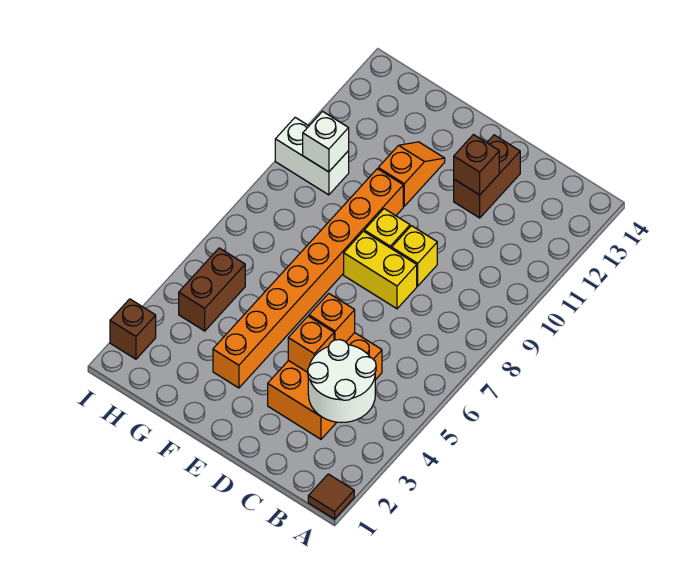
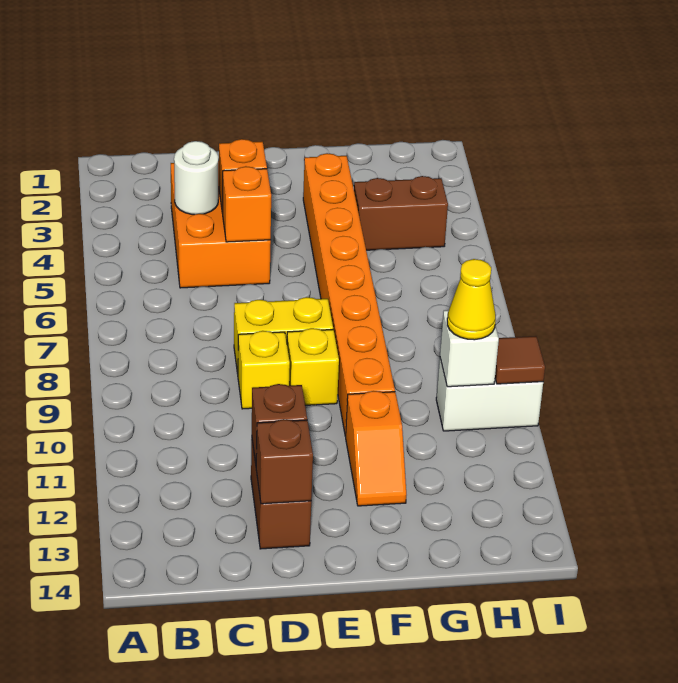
brown 1x1 tile [308,474,354,519] -> brown 1x1 tile moved to [495,336,545,384]
white 2x2 round brick [308,340,376,423] -> white 1x1 round brick [174,141,218,215]
brown 1x2 brick [179,248,245,331] -> brown 1x2 brick turned to [354,176,448,250]
none -> yellow 1x1 cone [447,259,496,340]
brown 1x1 brick [110,299,156,359] -> brown 1x1 brick moved to [256,419,313,504]

